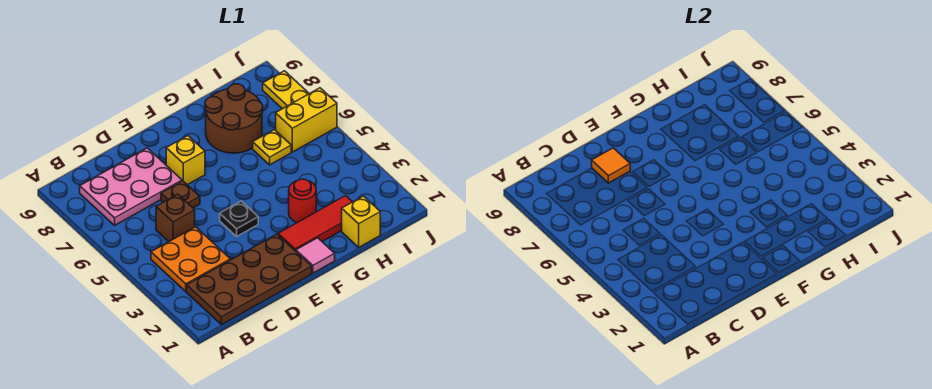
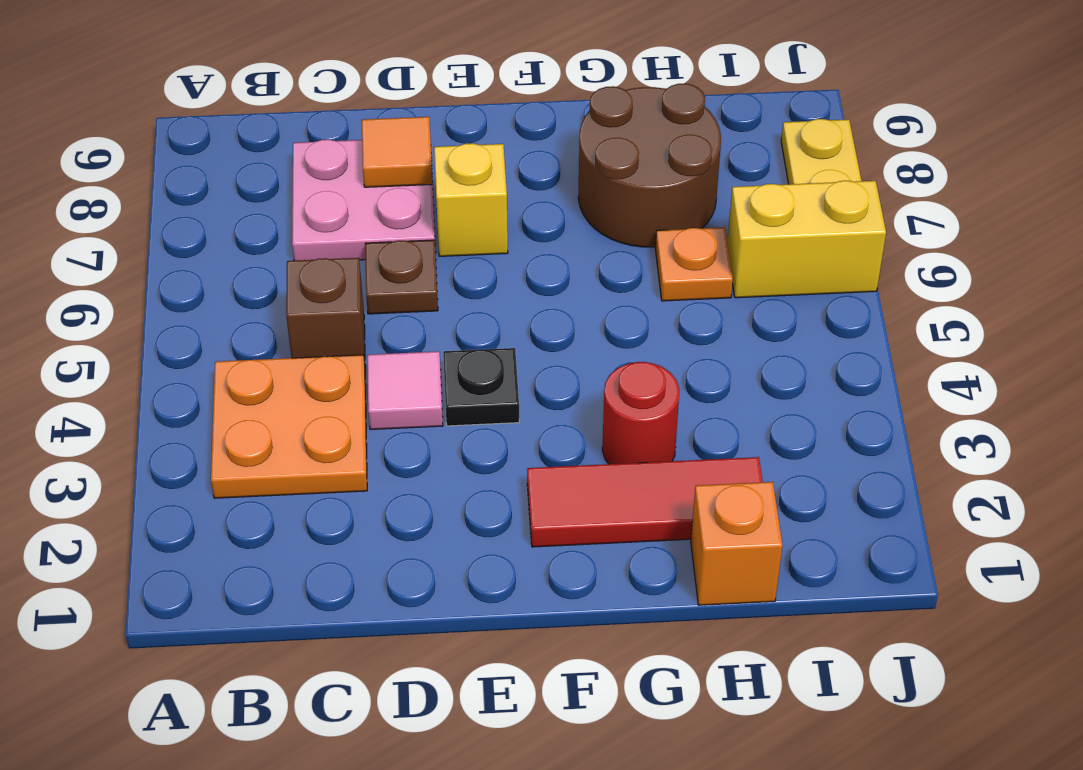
brown 2x4 plate [187,234,312,325] -> none
pink 2x3 plate [80,148,182,225] -> pink 2x2 plate [292,140,435,261]
pink 1x1 tile [296,238,335,273] -> pink 1x1 tile moved to [367,351,443,430]
yellow 1x1 brick [342,196,380,247] -> orange 1x1 brick [691,482,783,605]
yellow 1x1 plate [253,130,291,165] -> orange 1x1 plate [655,228,733,301]

